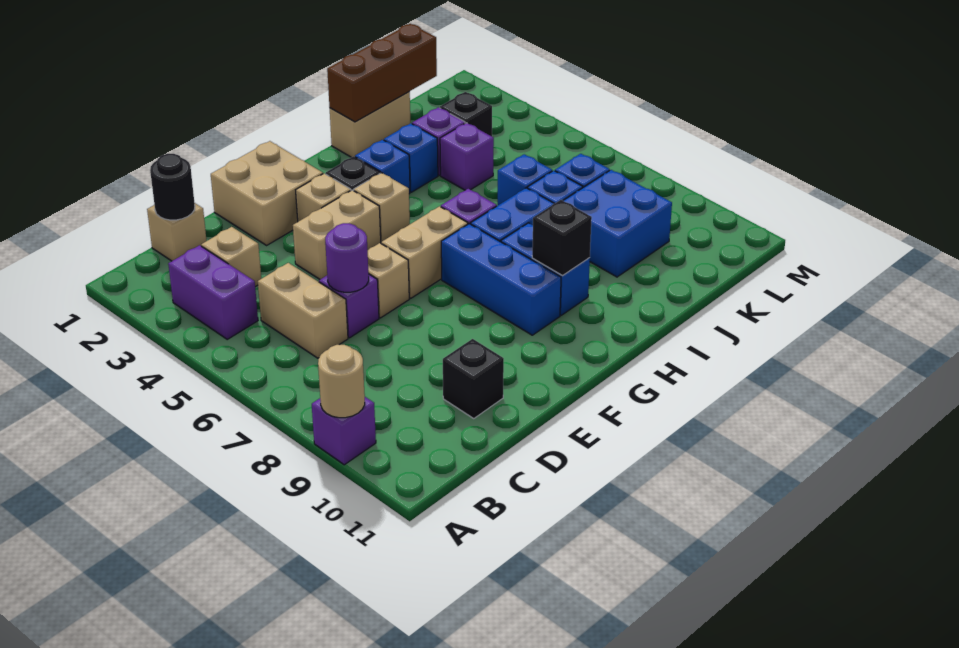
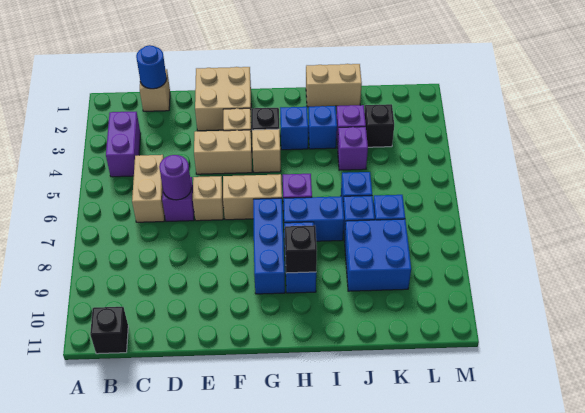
purple 1x1 brick [312,397,376,465] -> none
tan 1x1 round brick [318,345,365,418] -> none
black 1x1 round brick [150,154,195,220] -> blue 1x1 round brick [136,45,167,89]
tan 1x1 brick [201,227,261,287] -> none
black 1x1 brick [443,339,504,418] -> black 1x1 brick moved to [90,307,128,354]
brown 1x3 brick [327,24,437,122] -> none

